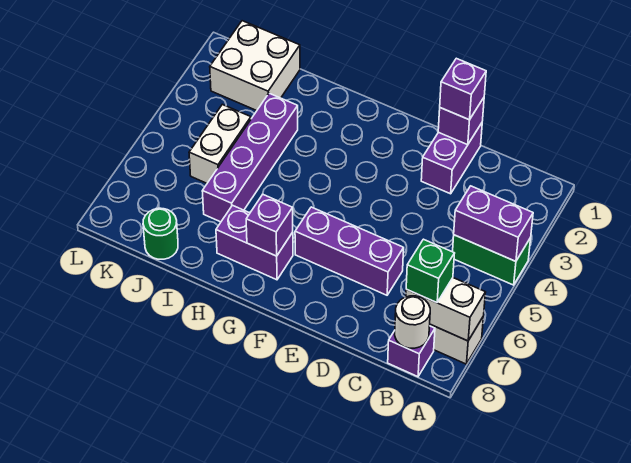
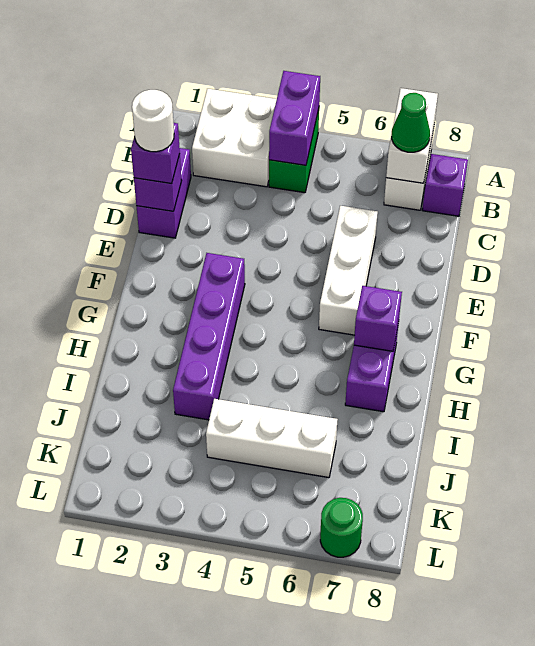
green 1x1 brick [406,239,455,303] -> green 1x1 cone [392,93,430,152]
white 1x1 round brick [395,296,430,348] -> white 1x1 round brick moved to [132,90,174,152]
purple 1x2 brick [421,123,482,194] -> purple 1x2 brick turned to [136,148,191,238]
purple 1x3 brick [295,207,404,295] -> white 1x3 brick [319,206,378,335]
purple 1x4 brick [202,93,298,222] -> purple 1x4 brick turned to [173,253,245,420]
white 2x2 brick [210,21,300,111] -> white 2x2 brick moved to [192,89,277,187]
white 1x2 brick [189,104,251,183] -> white 1x3 brick [206,399,337,478]
green 1x1 round brick [143,208,178,259] -> green 1x1 round brick moved to [320,498,363,557]

